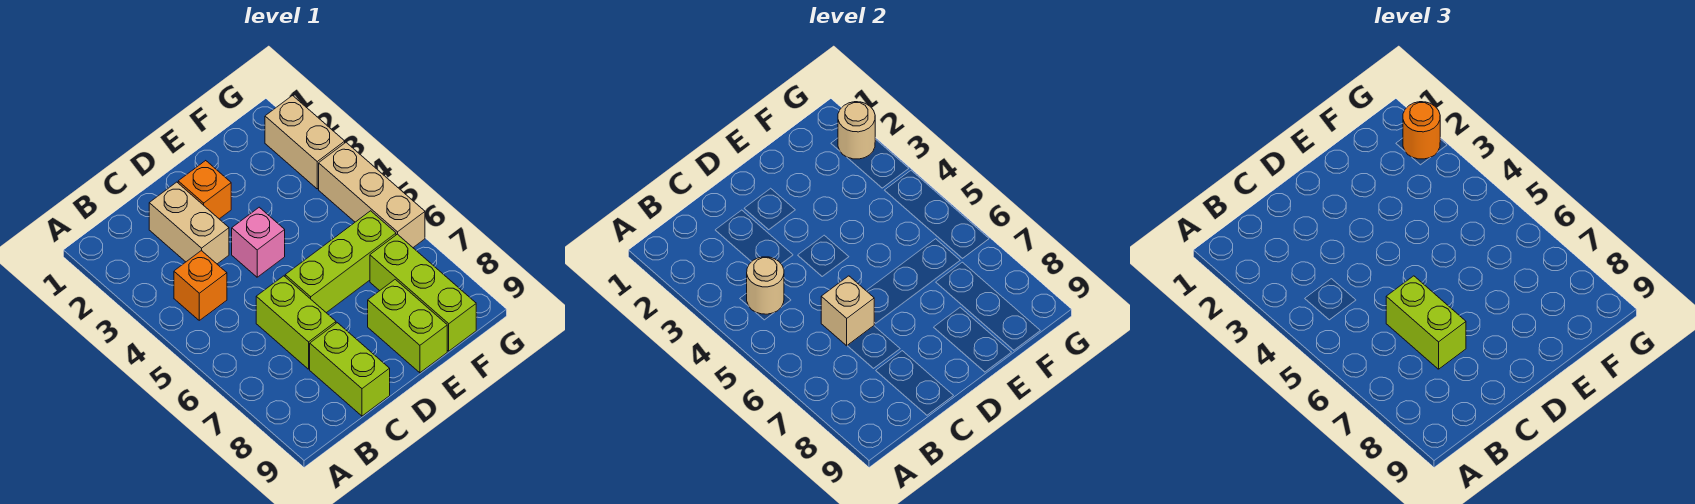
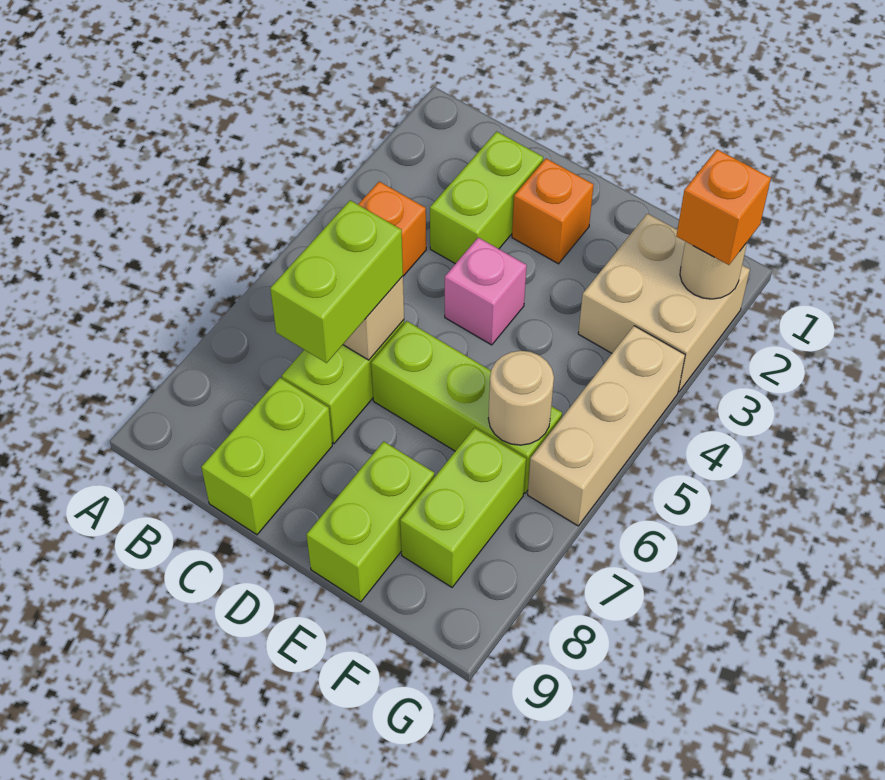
tan 1x1 round brick [747,257,784,314] -> tan 1x1 round brick moved to [488,351,554,445]
tan 1x2 brick [149,182,229,264] -> lime 1x2 brick [430,131,543,264]
lime 1x3 brick [370,234,476,351] -> lime 1x2 brick [400,428,526,587]
tan 1x2 brick [265,96,345,189] -> tan 2x2 brick [578,214,750,392]
orange 1x1 round brick [1403,102,1440,159] -> orange 1x1 brick [676,149,771,265]

